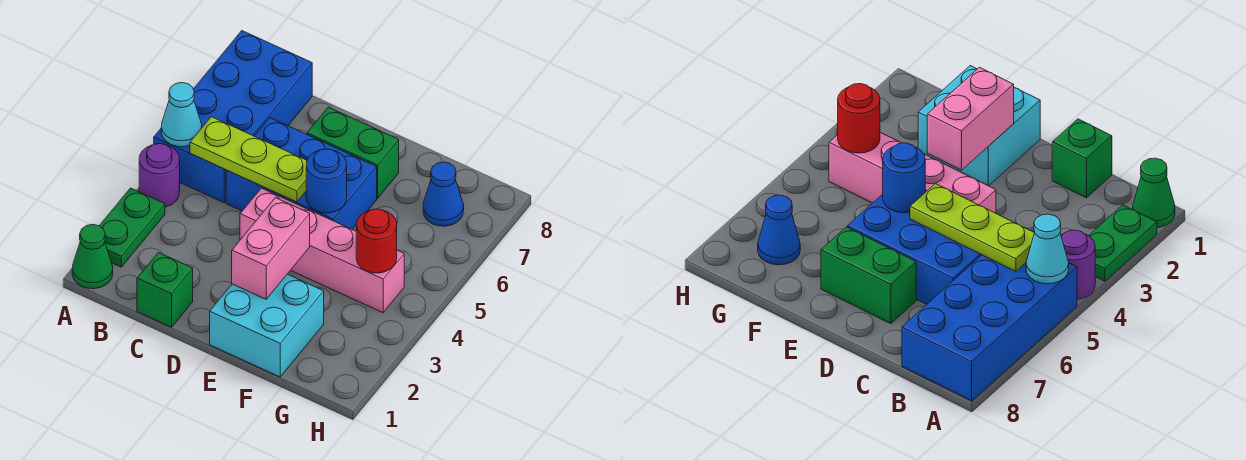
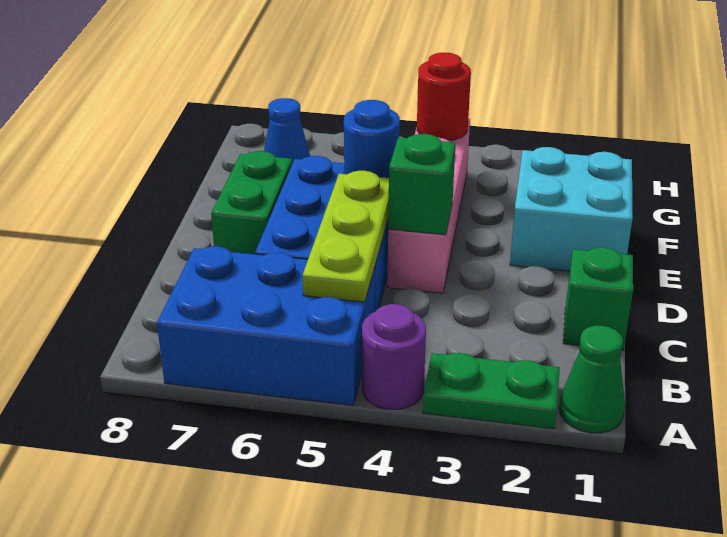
blue 2x4 brick [154,31,312,203] -> blue 2x3 brick [157,246,375,405]
cyan 1x1 cone [161,83,202,147] -> none
none -> green 1x1 brick [388,134,456,235]
pink 1x2 brick [232,198,310,299] -> none

